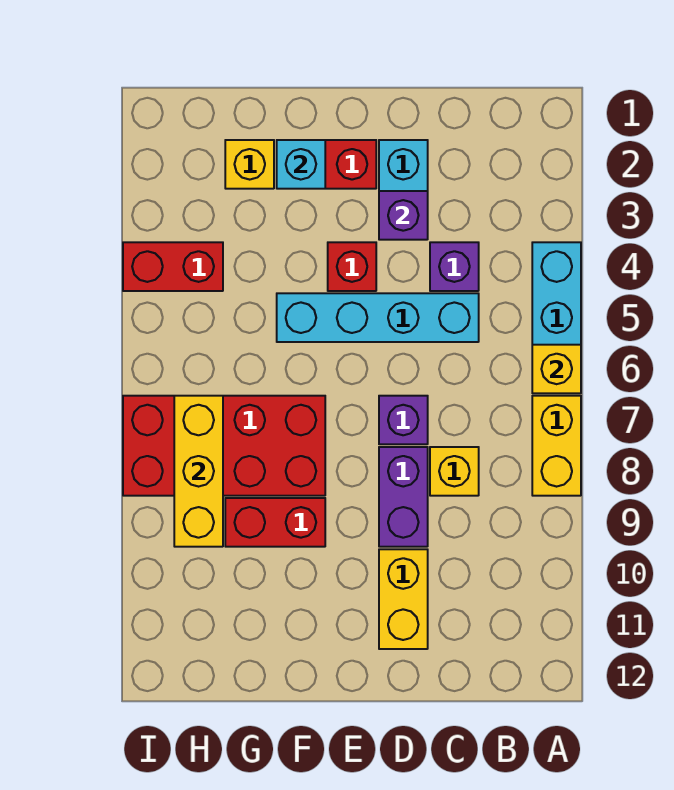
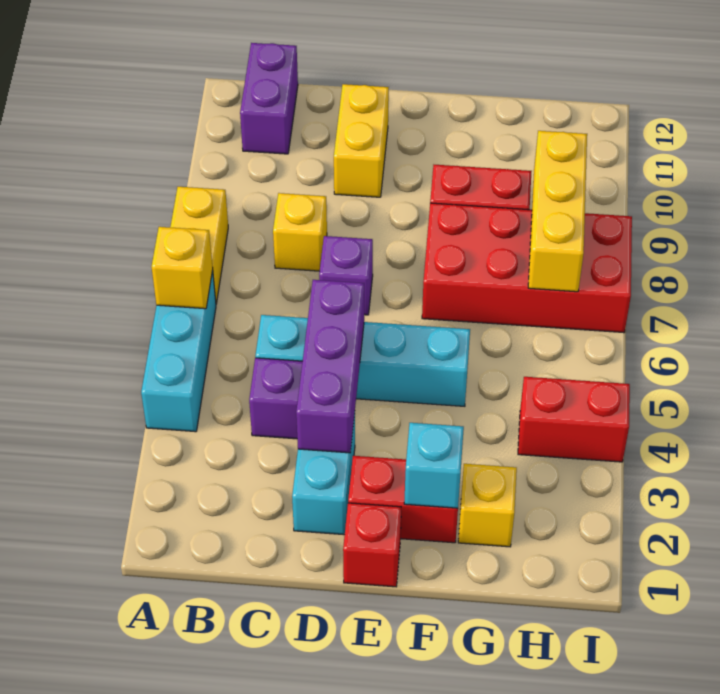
purple 1x1 brick [379,191,428,240] -> purple 1x3 brick [296,280,364,453]
purple 1x2 brick [379,447,428,547] -> purple 1x2 brick moved to [240,43,298,154]
red 1x1 brick [328,242,376,291] -> red 1x1 brick moved to [343,503,401,587]

